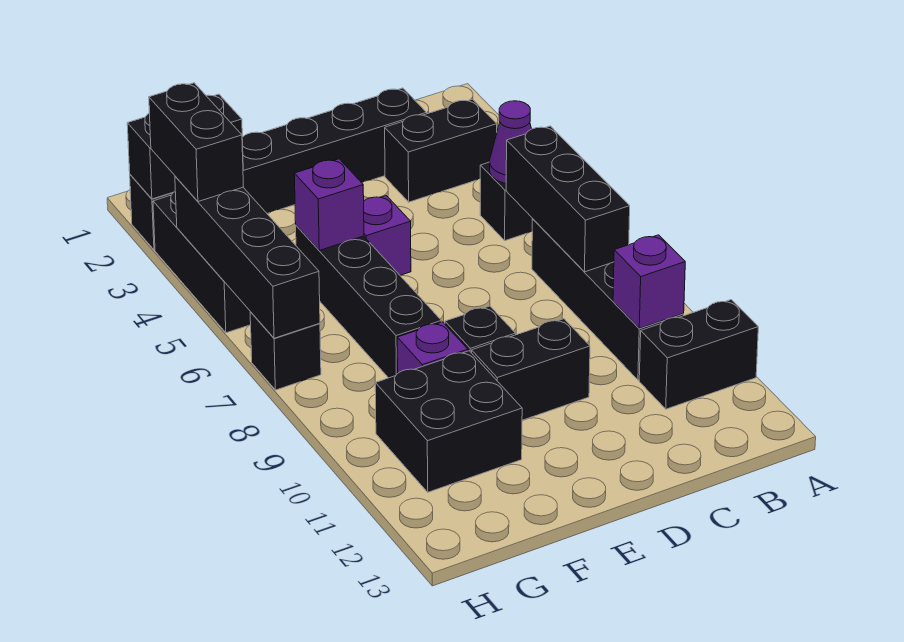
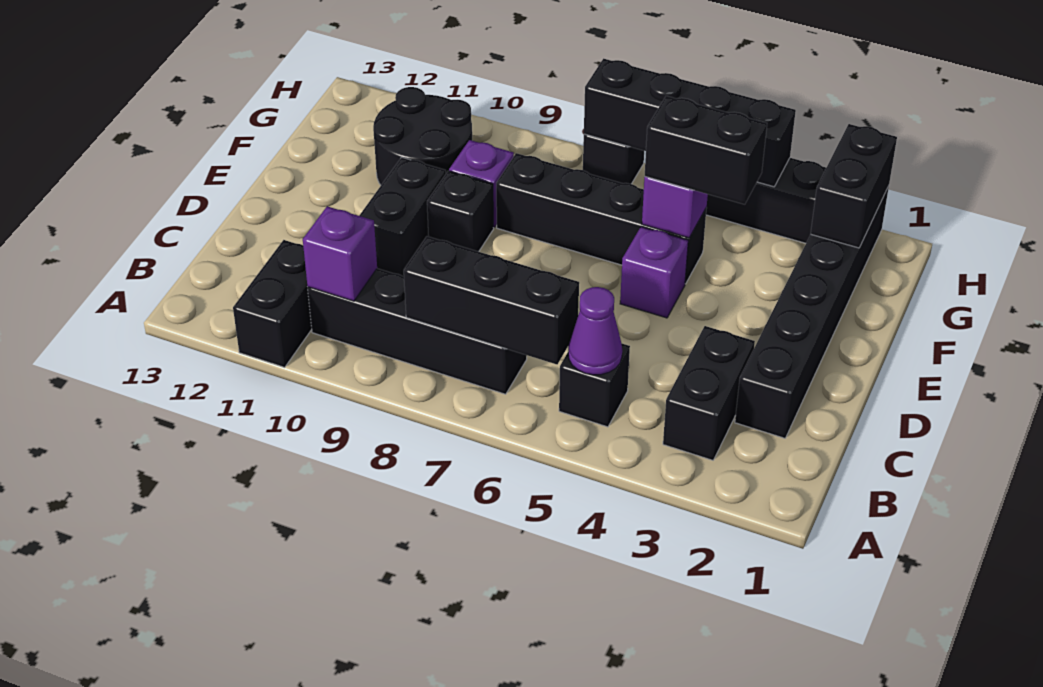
black 2x2 brick [375,351,522,492] -> black 2x2 round brick [373,87,472,185]
black 1x2 brick [149,83,243,202] -> black 1x2 brick moved to [645,96,767,204]

